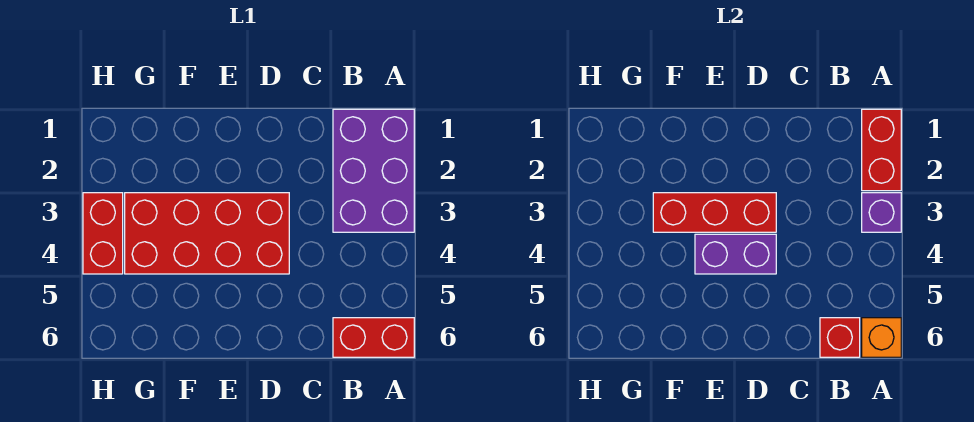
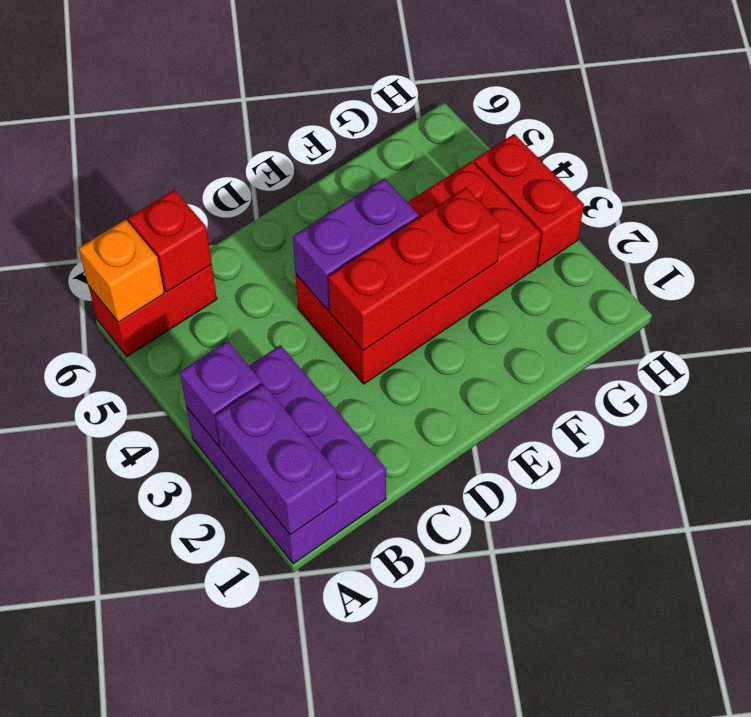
red 1x2 brick [862,109,901,191] -> purple 1x2 brick [215,384,337,535]

